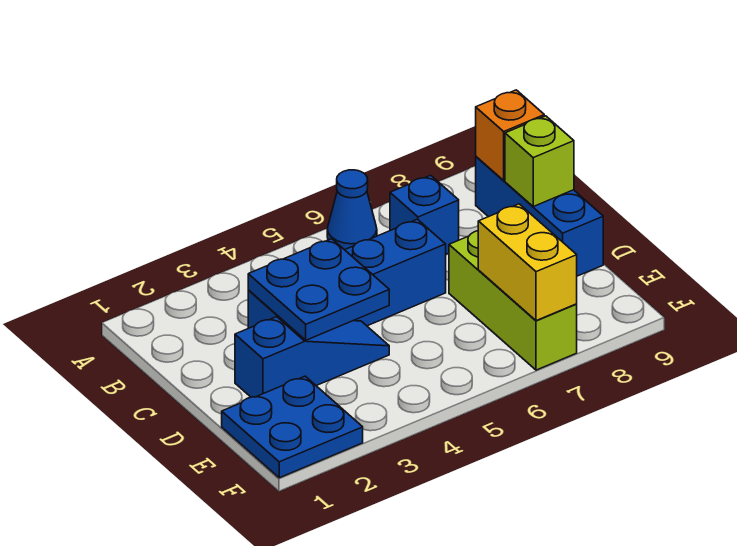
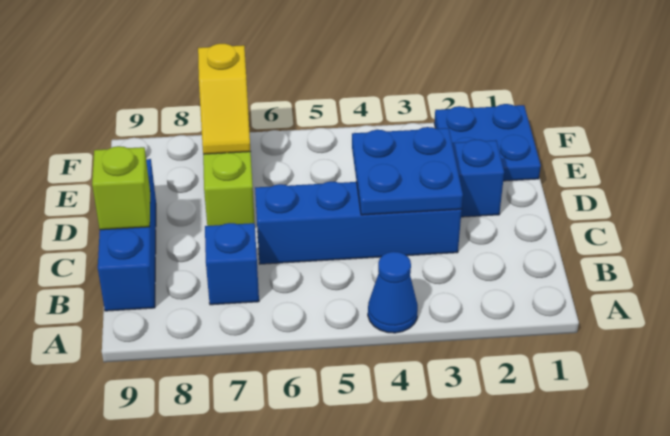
blue 1x1 cone [327,170,377,250] -> blue 1x1 cone moved to [368,252,418,333]
orange 1x1 brick [476,90,544,181] -> none
yellow 1x2 brick [478,204,577,321] -> yellow 1x2 slope [198,44,251,154]

